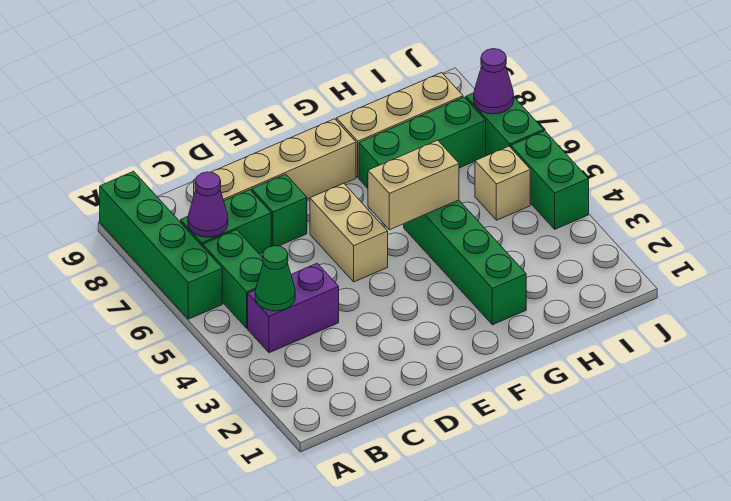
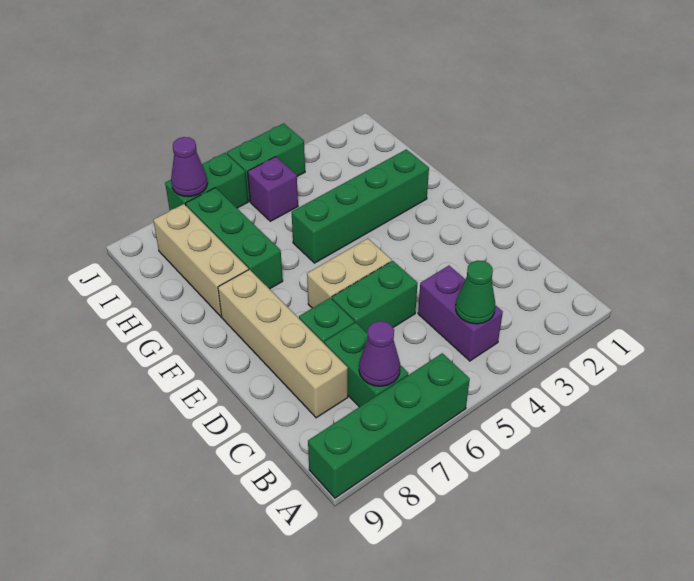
green 1x2 brick [203,230,263,328] -> green 1x2 brick moved to [332,261,418,333]
tan 1x2 brick [368,140,459,230] -> none
tan 1x1 brick [475,146,530,220] -> purple 1x1 brick [248,157,298,221]

